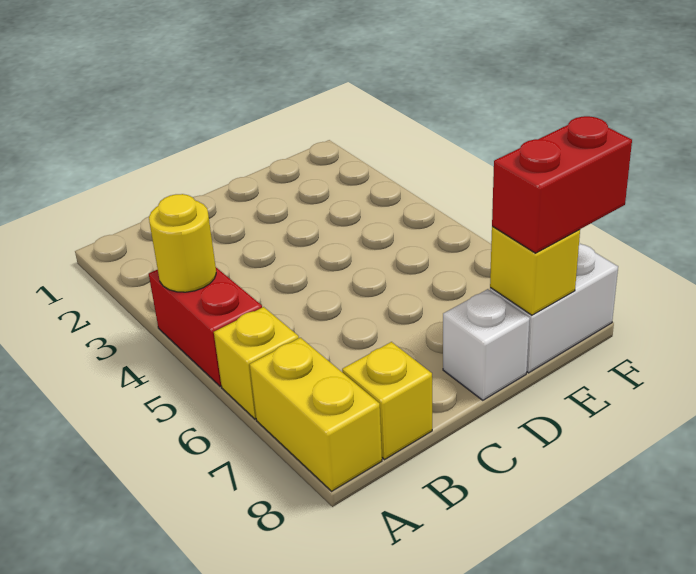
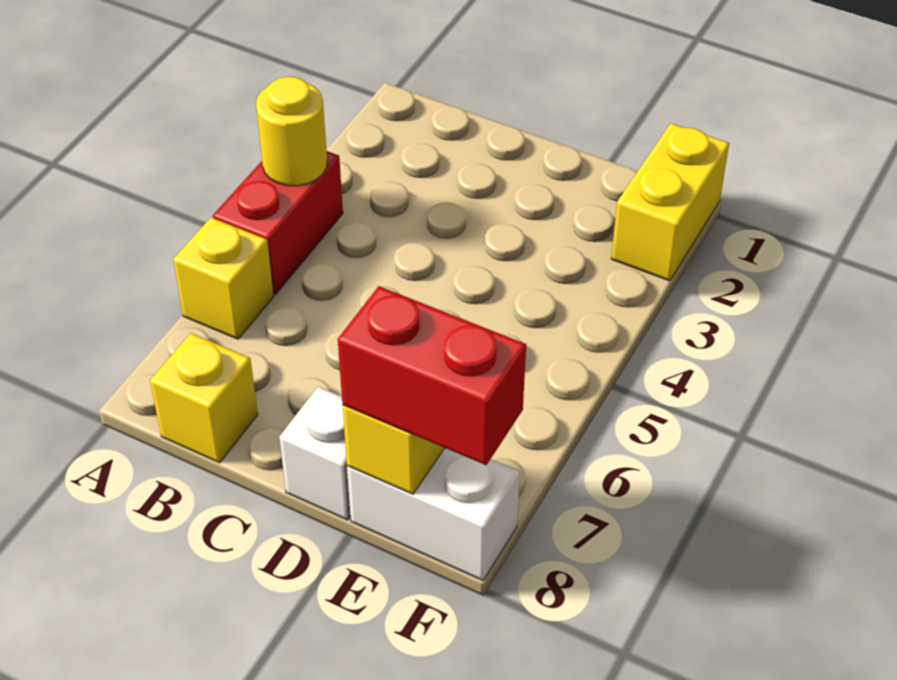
yellow 1x2 brick [250,338,382,491] -> yellow 1x2 brick moved to [611,123,729,281]

